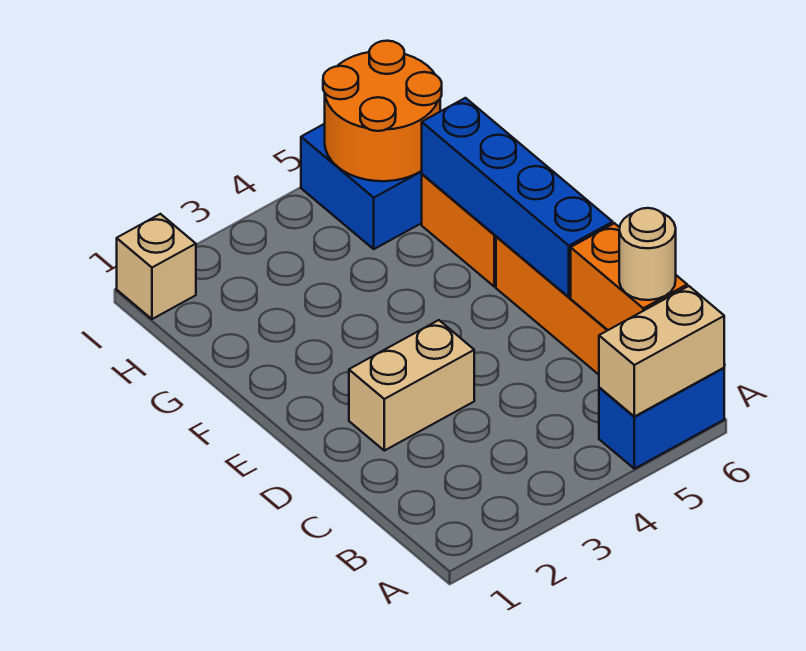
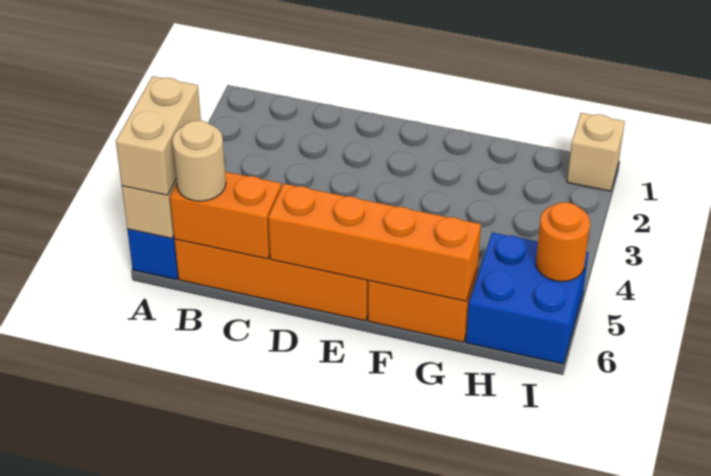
tan 1x2 brick [349,320,474,451] -> tan 1x2 brick moved to [116,76,201,195]
blue 1x4 brick [422,98,613,297] -> orange 1x4 brick [268,184,481,301]
orange 2x2 round brick [323,41,442,181] -> orange 1x1 round brick [536,202,590,282]

